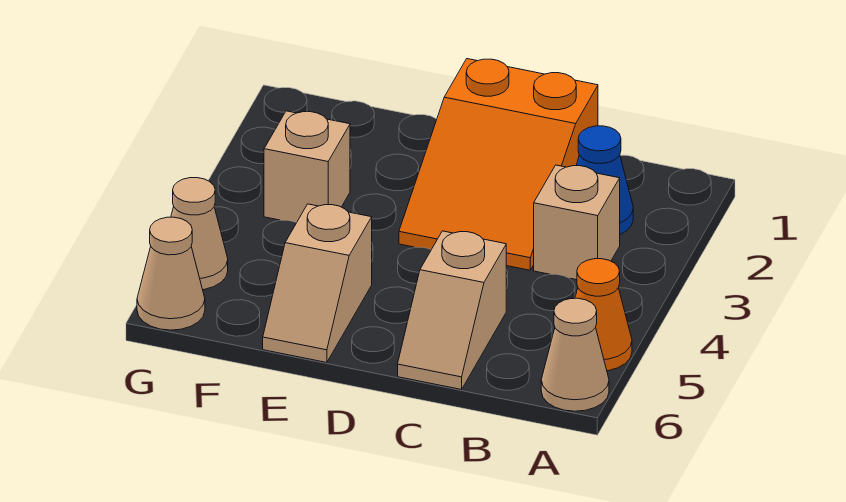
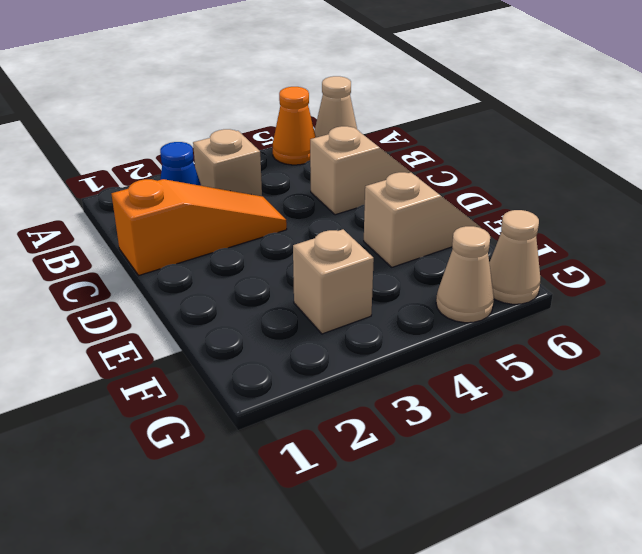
orange 2x3 slope [399,59,598,270] -> orange 1x3 slope [112,179,287,275]

